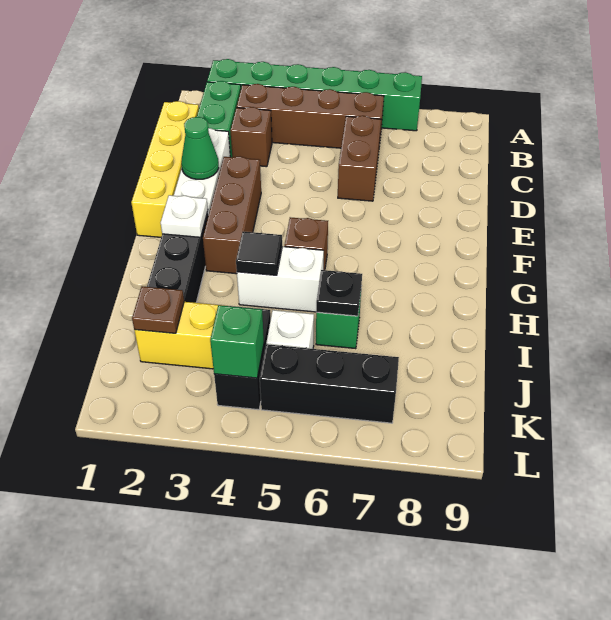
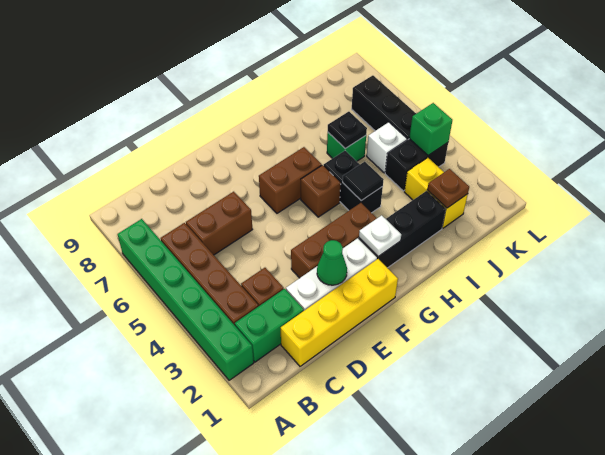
none -> brown 1x2 brick [259,147,322,213]
white 1x2 brick [237,247,324,312] -> black 1x2 brick [324,151,383,213]

